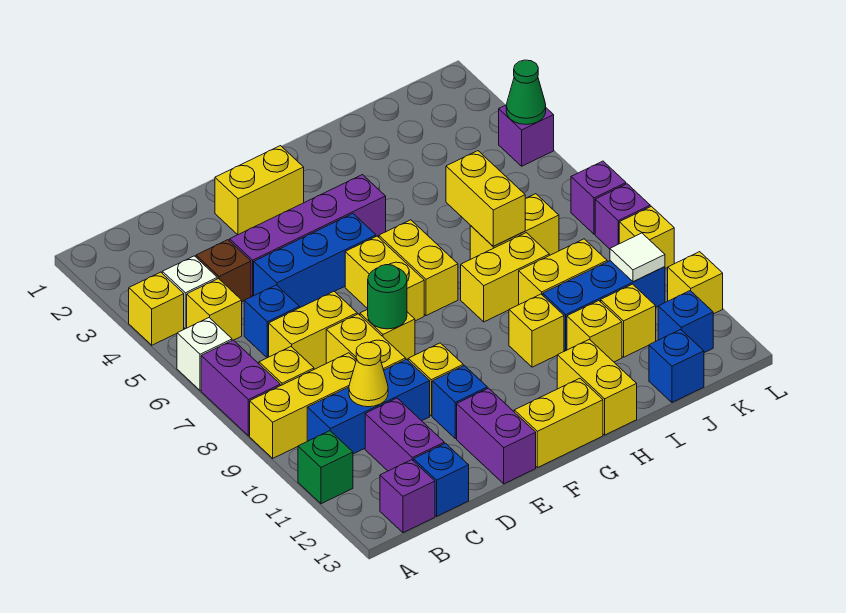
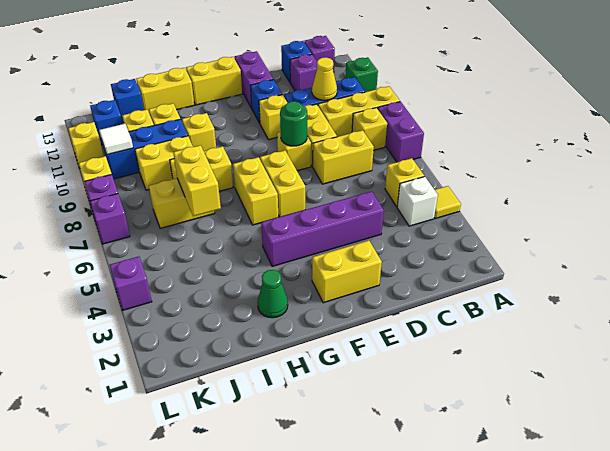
yellow 1x1 brick [129,272,184,345] -> yellow 1x1 tile [434,186,461,218]
white 1x1 brick [177,318,232,391] -> none
brown 1x1 brick [196,240,251,302] -> none
blue 1x1 brick [244,285,299,358] -> none
purple 1x2 brick [365,398,444,471] -> purple 1x1 brick [290,54,317,90]
blue 1x3 brick [254,214,376,308] -> none
yellow 1x2 brick [557,339,637,435] -> yellow 1x2 brick turned to [136,68,194,112]
green 1x1 cone [506,60,546,124] -> green 1x1 cone moved to [257,270,288,318]

